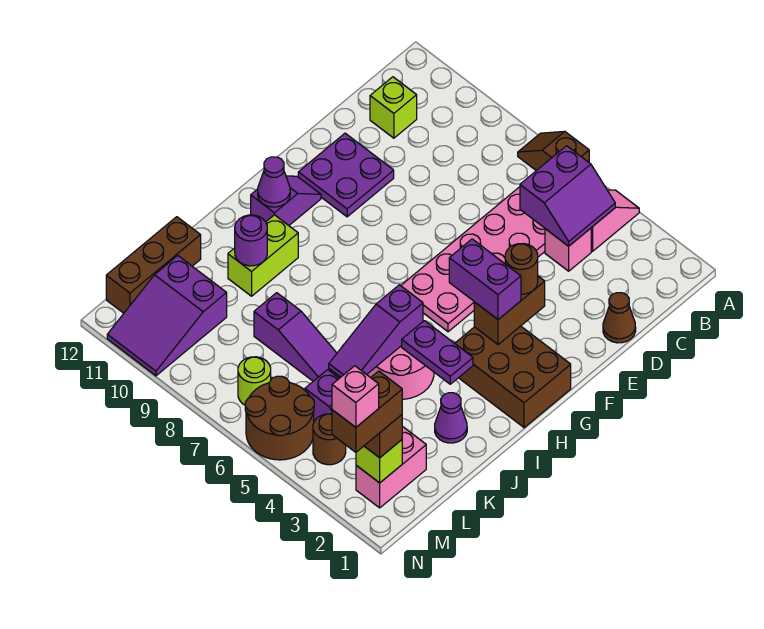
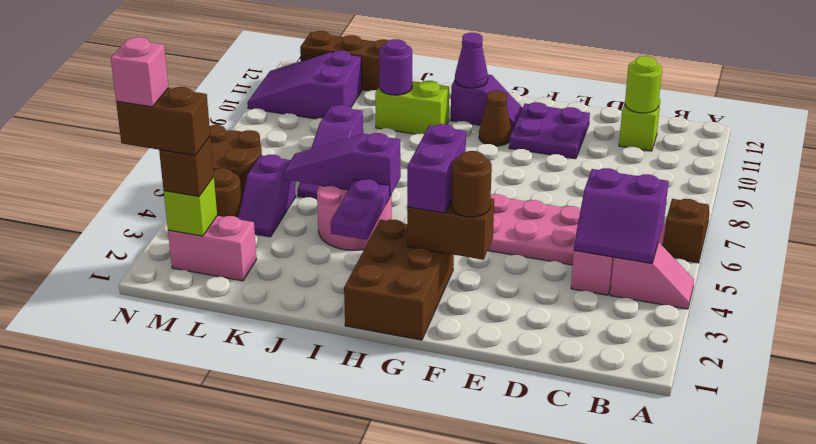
brown 1x1 cone [603,293,636,343] -> brown 1x1 cone moved to [479,90,512,146]
purple 1x1 cone [435,393,467,443] -> none
lime 1x1 round brick [238,357,271,405] -> lime 1x1 round brick moved to [625,56,662,113]

